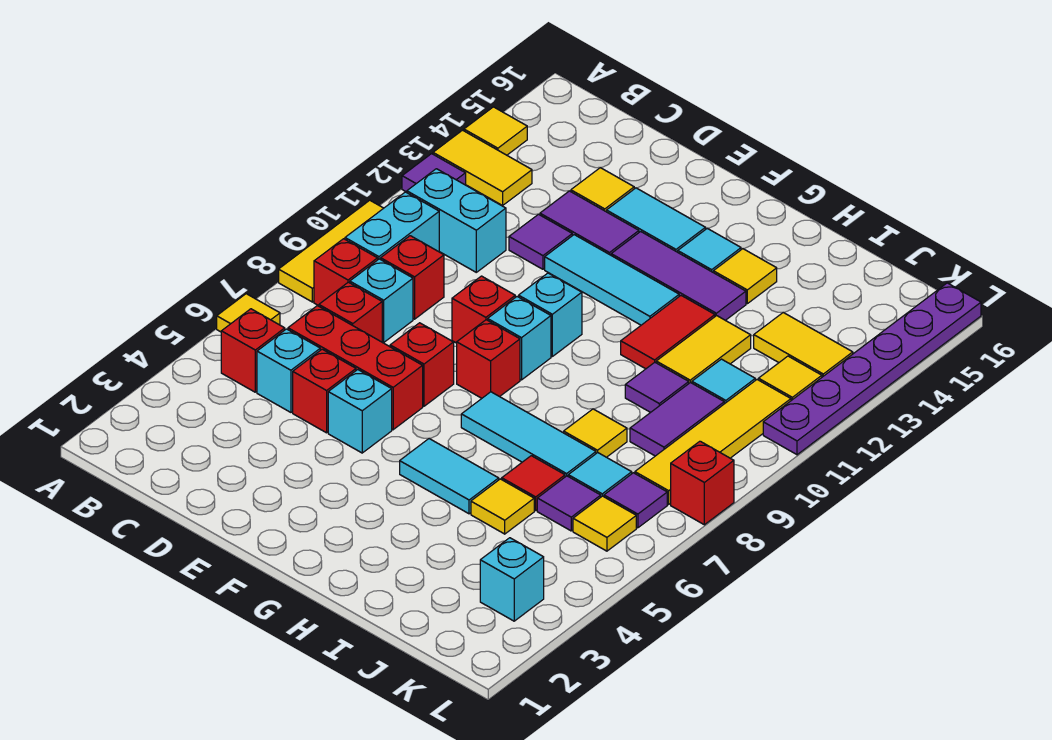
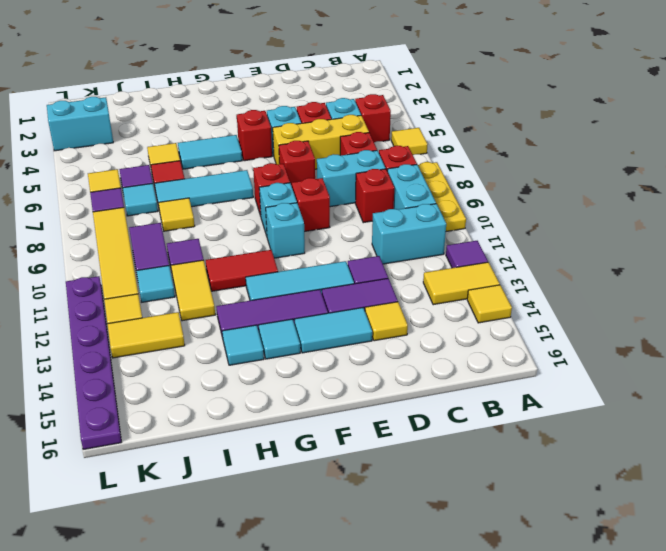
yellow 1x3 tile [279,200,383,302] -> yellow 1x3 plate [418,162,466,231]
red 1x3 brick [288,306,423,430] -> yellow 1x3 brick [273,115,369,169]
cyan 1x1 brick [350,259,413,342] -> cyan 1x2 brick [317,150,386,207]
red 1x2 tile [621,296,715,369] -> red 1x2 tile turned to [206,250,278,291]
yellow 1x1 tile [713,249,777,304] -> cyan 1x1 tile [222,325,264,365]
cyan 1x1 brick [480,538,544,621] -> cyan 1x2 brick [47,97,113,151]
red 1x1 brick [671,441,734,525] -> red 1x1 brick moved to [237,110,272,161]

